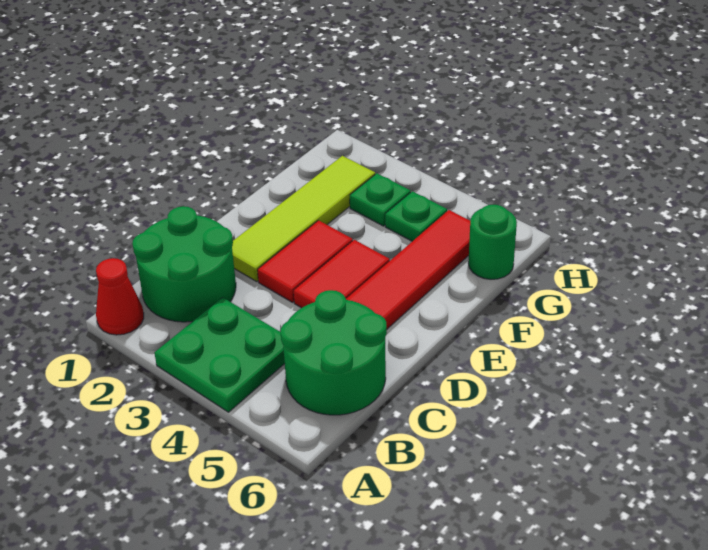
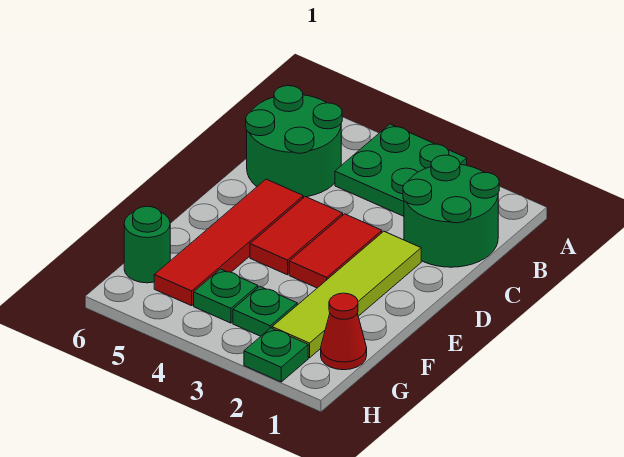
red 1x1 cone [96,258,144,335] -> red 1x1 cone moved to [321,293,367,370]
none -> green 1x1 plate [244,328,308,382]

